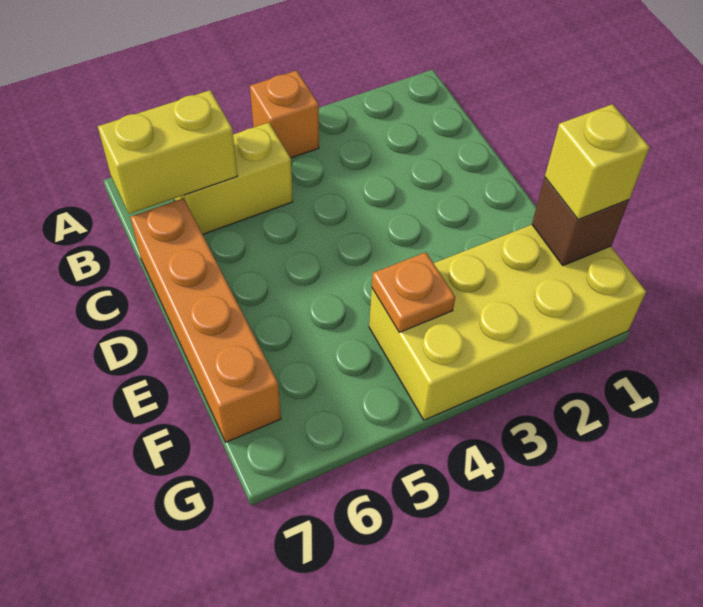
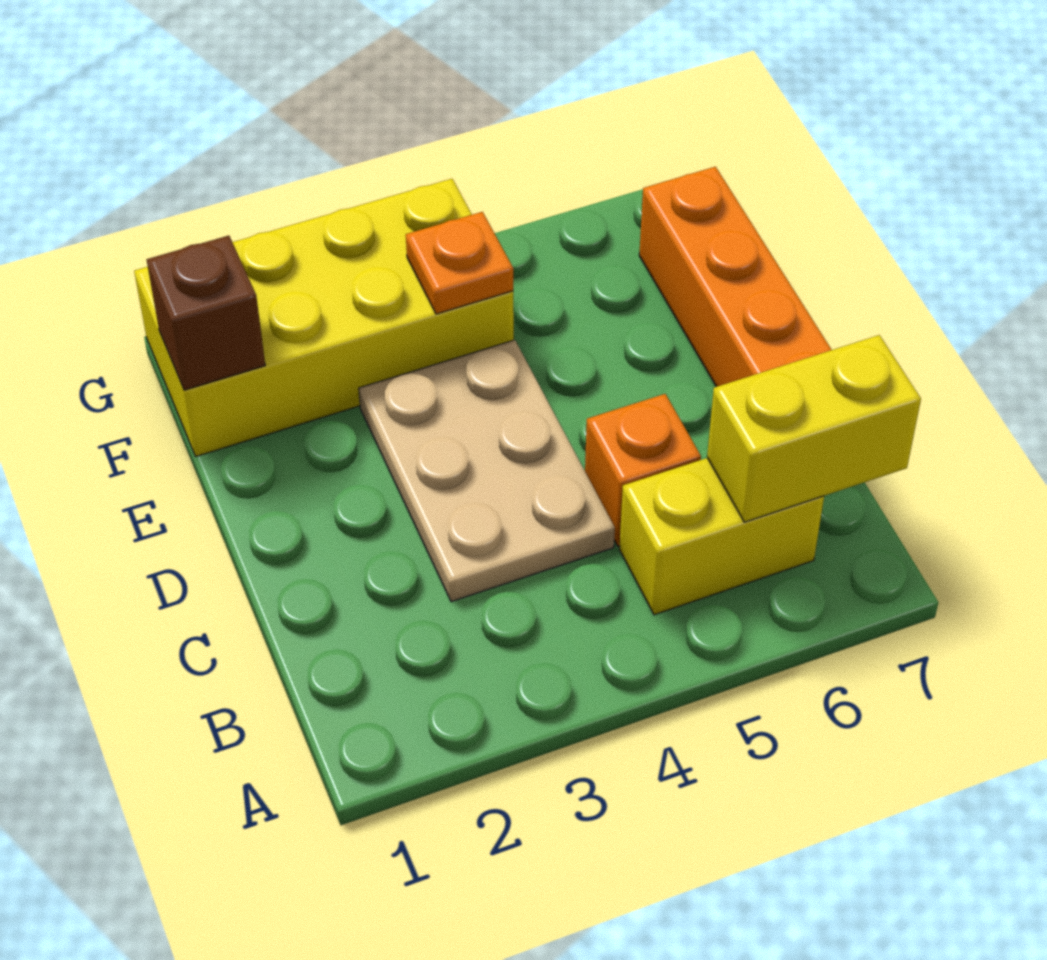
orange 1x1 brick [250,70,319,158] -> orange 1x1 brick moved to [585,394,701,546]
none -> tan 2x3 plate [359,340,615,602]
yellow 1x1 brick [545,104,650,220] -> none

